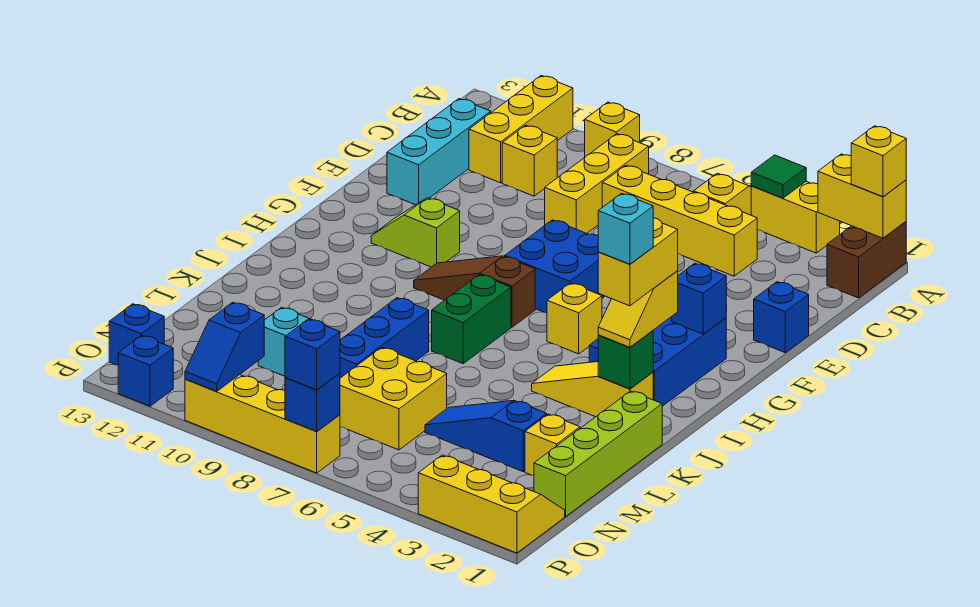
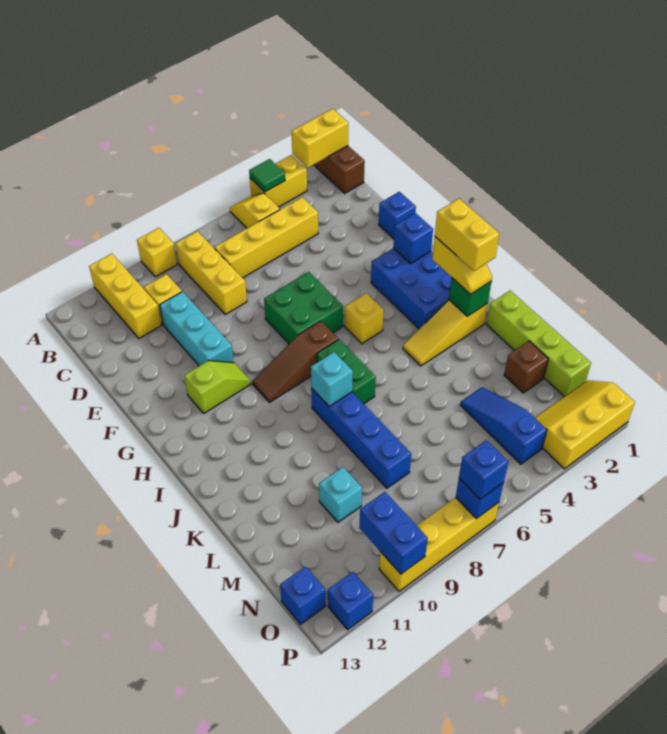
yellow 1x1 brick [851,126,906,197] -> none
cyan 1x3 brick [387,99,491,205] -> cyan 1x3 brick moved to [160,292,234,366]
blue 2x2 brick [505,220,605,313] -> green 2x2 brick [264,272,343,344]
lime 1x2 slope [371,198,460,267] -> lime 1x2 slope turned to [184,360,251,413]
cyan 1x1 brick [598,193,653,264] -> cyan 1x1 brick moved to [311,352,353,406]
blue 1x3 brick [340,298,429,378] -> blue 1x4 brick [311,388,411,488]
yellow 1x1 brick [525,414,580,476] -> brown 1x1 brick [504,341,548,393]
blue 1x3 slope [425,400,547,472] -> blue 1x3 slope turned to [460,387,547,464]
yellow 2x2 brick [340,347,447,450] -> none
blue 1x2 slope [185,302,264,391] -> blue 1x2 brick [359,492,428,574]

